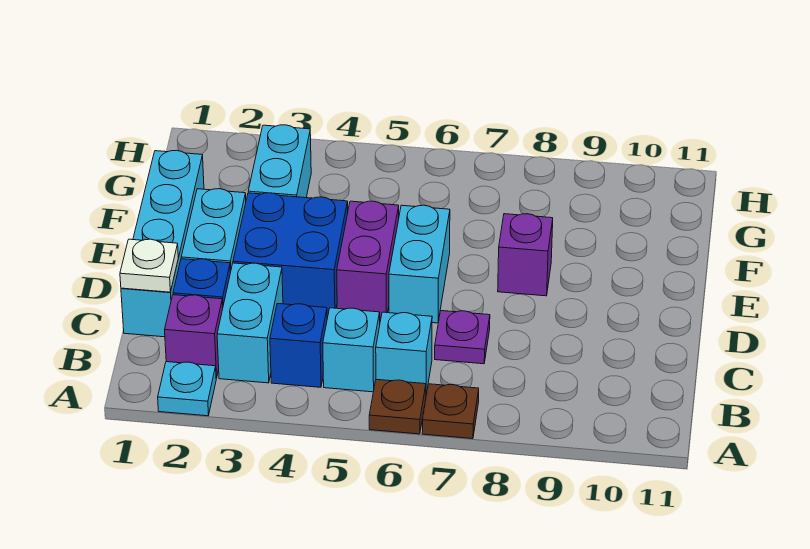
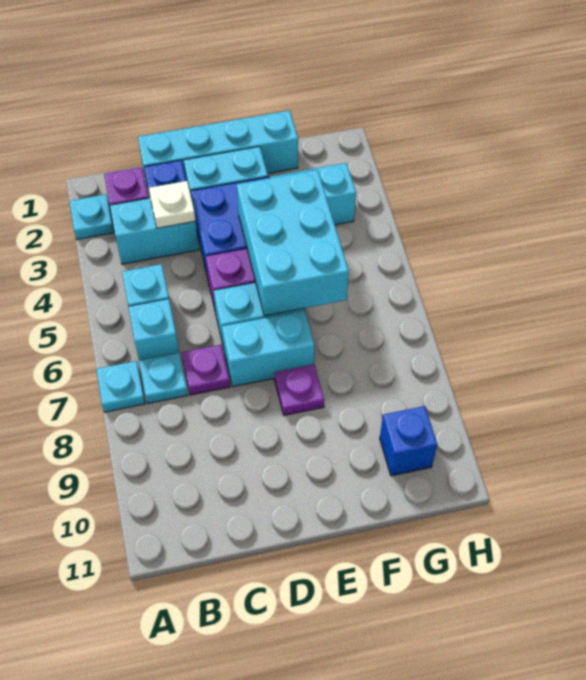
brown 1x1 plate [369,379,426,434] -> none
brown 1x1 plate [422,384,479,439] -> cyan 1x1 plate [96,361,145,412]
blue 1x1 brick [270,303,327,387] -> blue 1x1 brick moved to [380,406,437,476]
none -> cyan 1x1 plate [139,353,188,403]
white 1x1 plate [120,239,178,292] -> white 1x1 plate moved to [149,181,196,228]
none -> cyan 1x2 brick [222,310,315,387]
none -> cyan 2x3 brick [237,170,349,316]
purple 1x1 brick [498,214,553,296] -> purple 1x1 plate [274,364,324,415]

